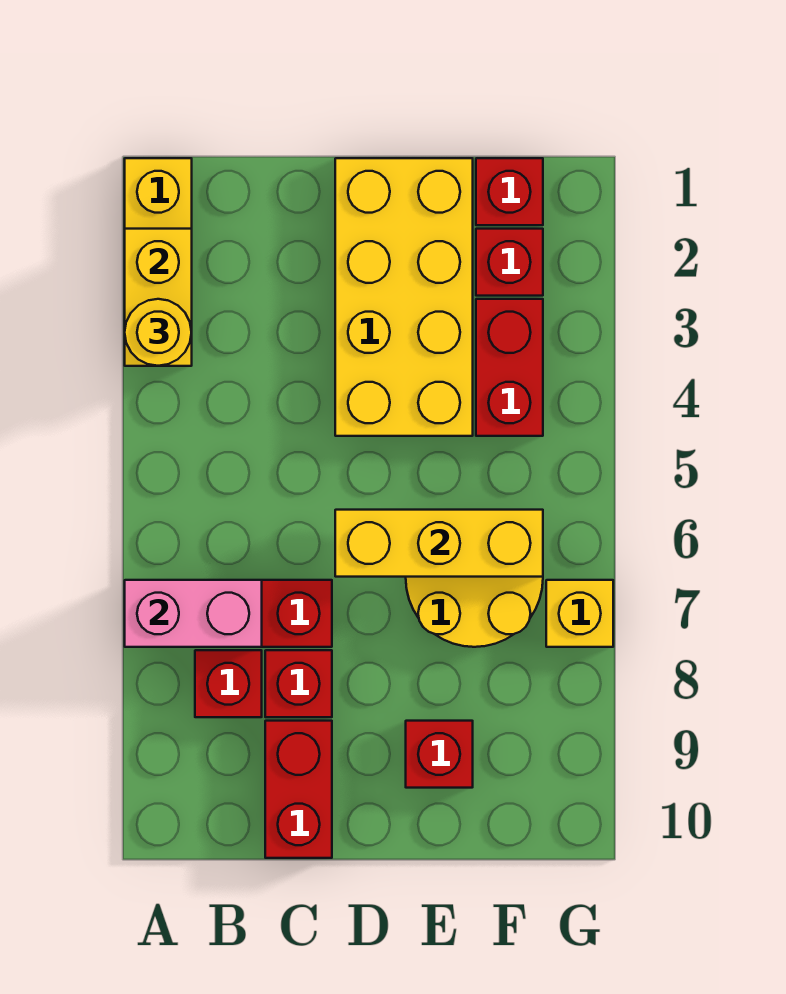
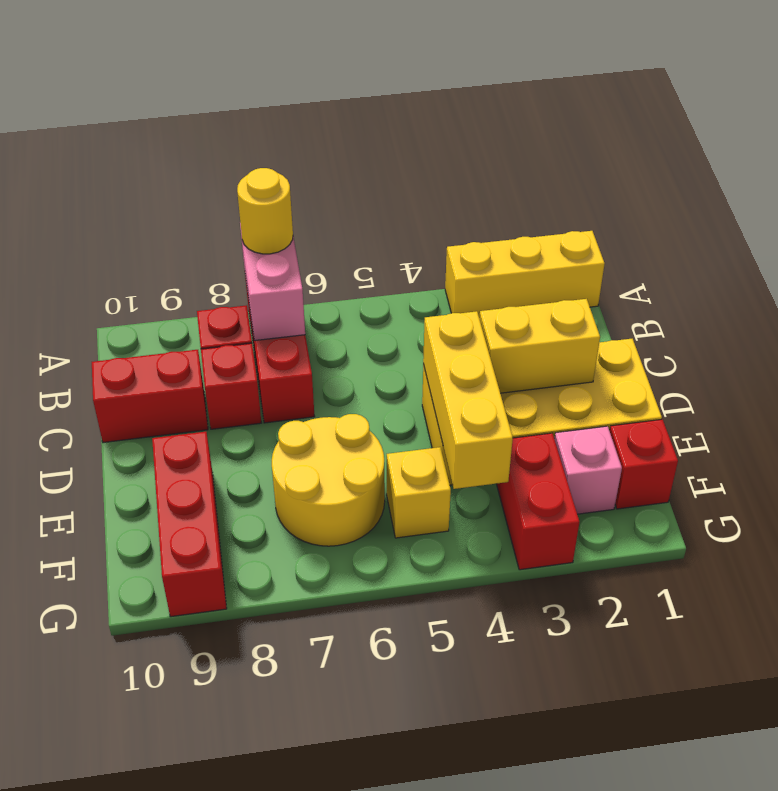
yellow 1x2 brick [125,229,192,366] -> yellow 1x2 brick moved to [479,299,600,393]
yellow 1x1 round brick [125,299,191,366] -> yellow 1x1 round brick moved to [237,168,293,254]
yellow 1x3 brick [335,510,543,577] -> yellow 1x3 brick moved to [423,311,513,489]
red 1x1 brick [406,721,473,788] -> red 1x3 brick [152,432,227,617]
red 1x1 brick [476,229,543,296] -> pink 1x1 brick [554,426,622,514]
red 1x2 brick [476,299,543,436] -> red 1x2 brick turned to [497,433,579,570]
yellow 1x1 brick [546,580,613,647] -> yellow 1x1 brick moved to [387,447,451,538]

